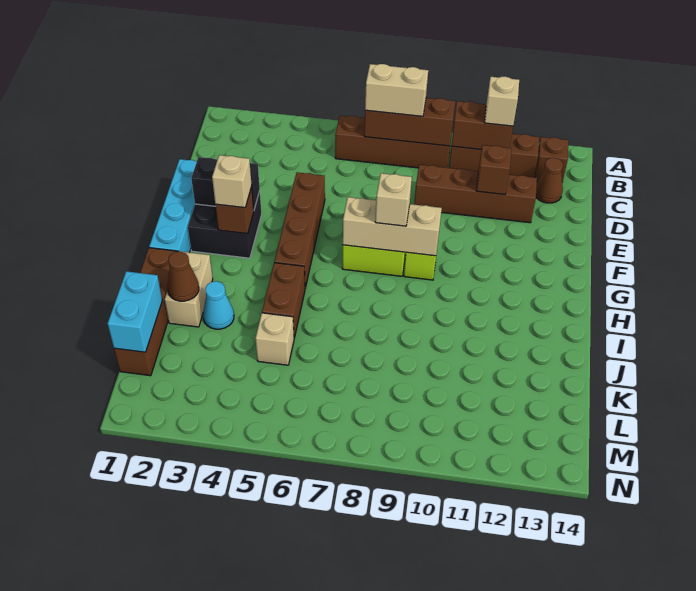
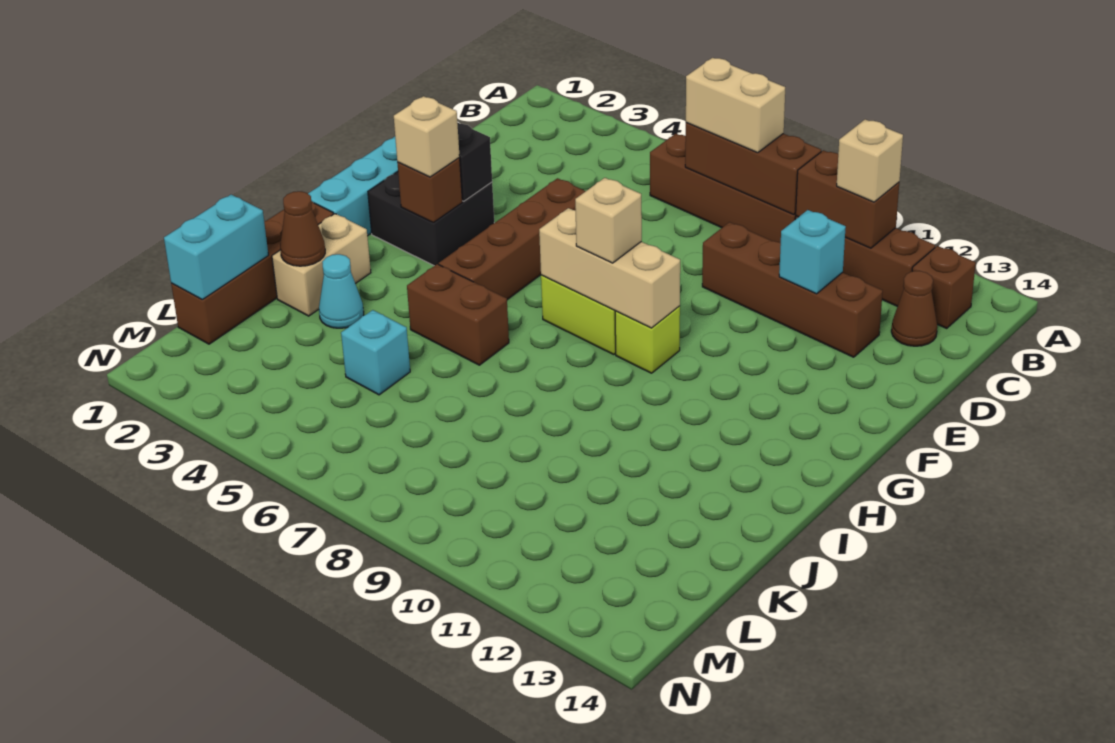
brown 1x1 brick [477,145,511,194] -> cyan 1x1 brick [779,210,846,294]
brown 1x2 brick [262,263,305,338] -> brown 1x2 brick turned to [407,264,509,365]
tan 1x1 brick [255,313,294,365] -> cyan 1x1 brick [341,310,410,395]

